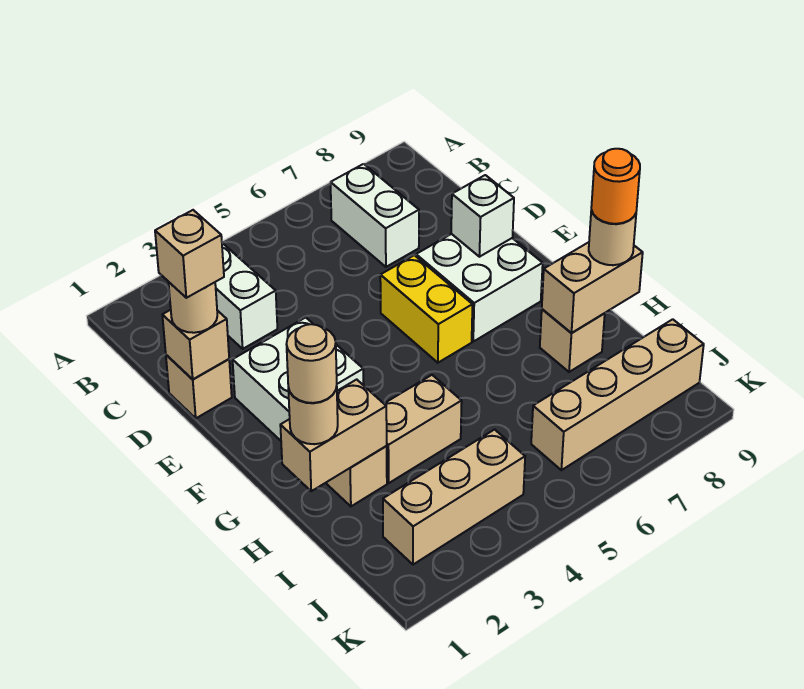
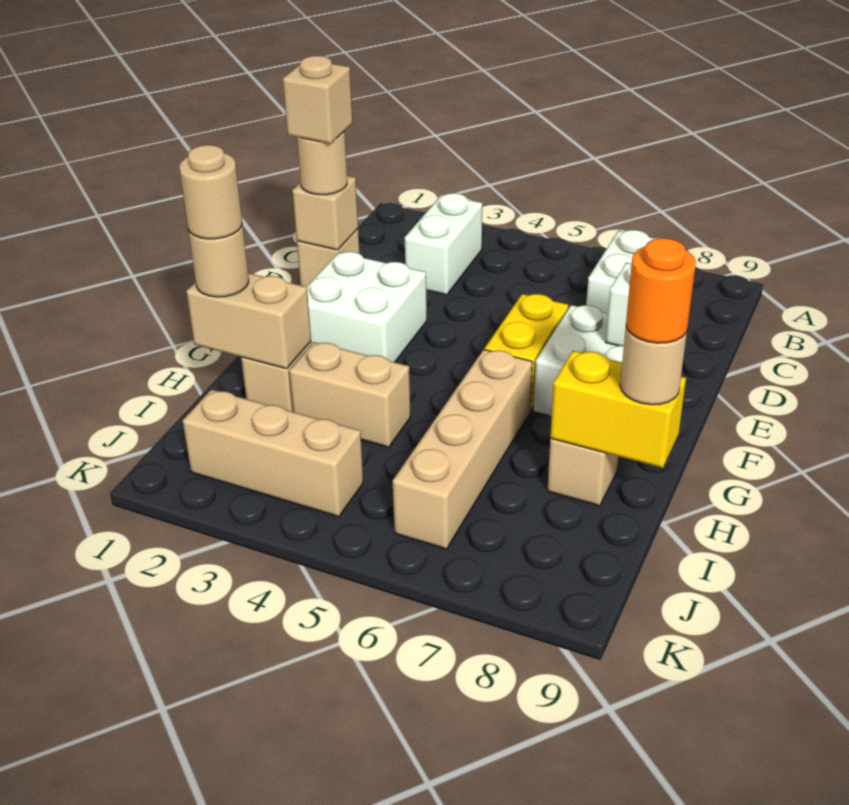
tan 1x2 brick [542,242,643,333] -> yellow 1x2 brick [550,351,686,468]
tan 1x4 brick [531,319,704,470] -> tan 1x4 brick turned to [393,350,532,549]

